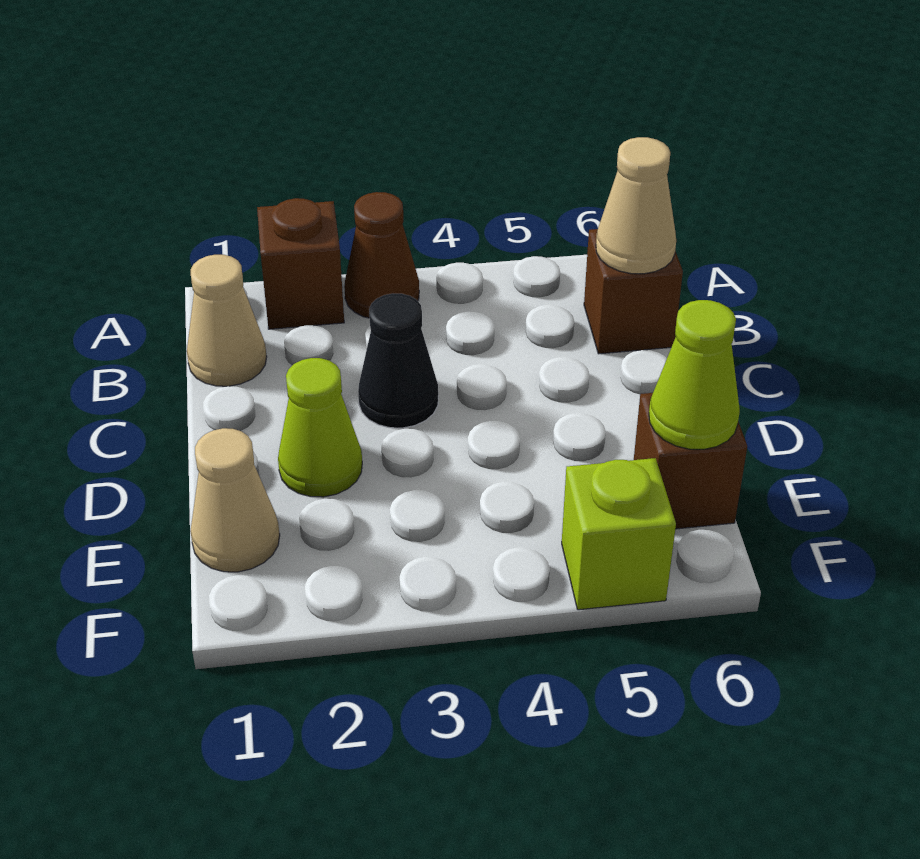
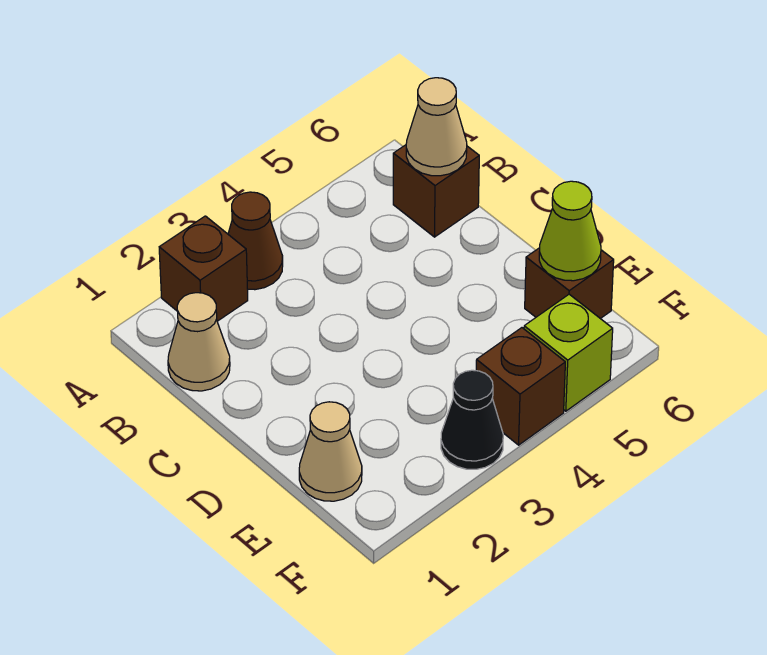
black 1x1 cone [358,294,438,428] -> black 1x1 cone moved to [441,370,503,469]
lime 1x1 cone [278,358,362,497] -> none
none -> brown 1x1 brick [476,328,565,445]

